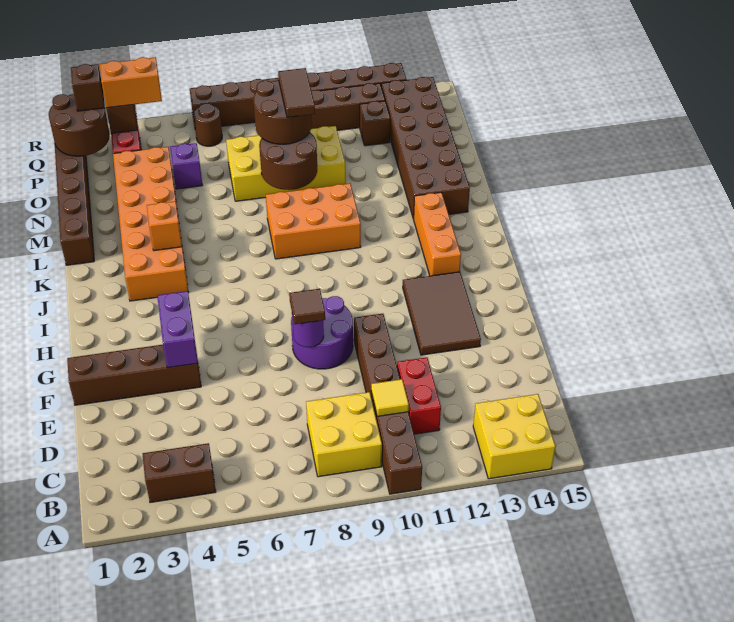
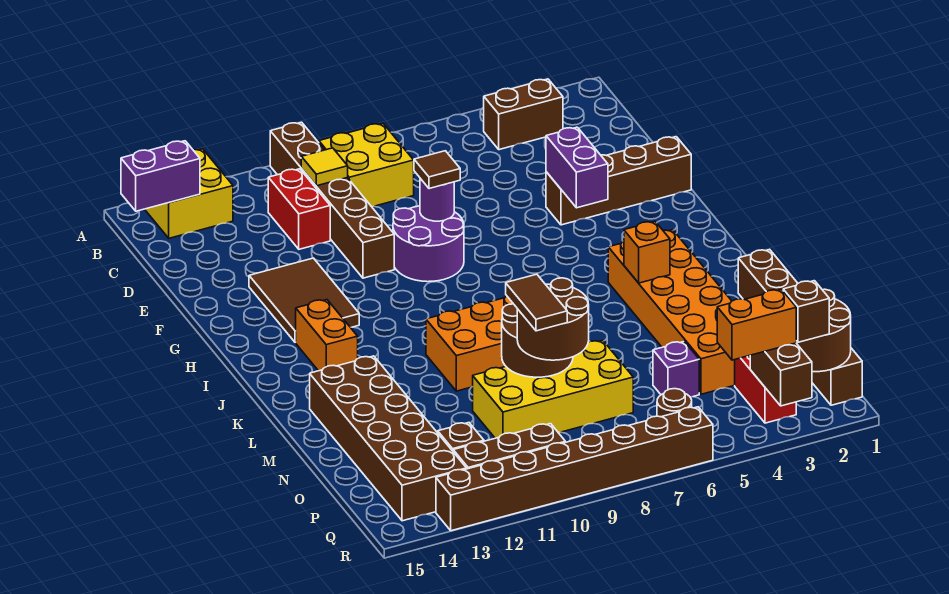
none -> purple 1x2 brick [121,141,200,211]
orange 1x3 brick [414,192,461,276] -> orange 1x2 brick [296,300,358,371]

